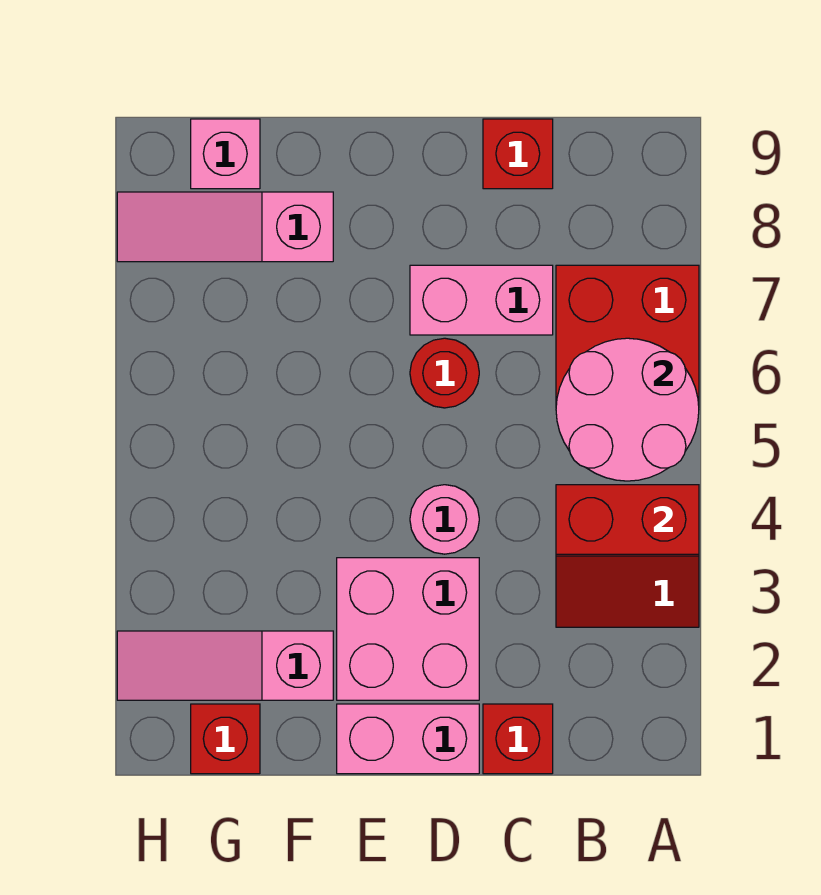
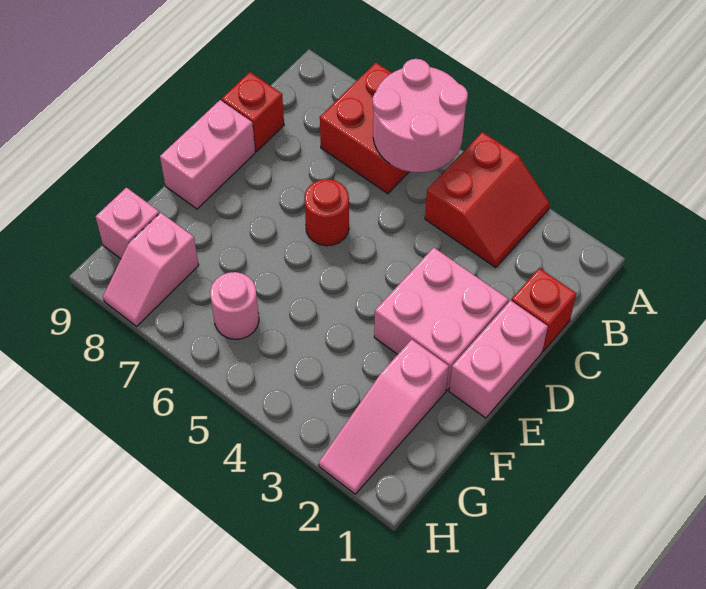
red 1x2 brick [556,485,699,554] -> none
pink 1x2 brick [410,265,553,335] -> pink 1x2 brick moved to [160,100,255,209]
pink 1x1 round brick [410,485,479,554] -> pink 1x1 round brick moved to [210,272,259,339]
pink 1x3 slope [117,192,333,262] -> pink 1x2 slope [103,213,199,326]
red 1x1 brick [191,704,260,774] -> none

